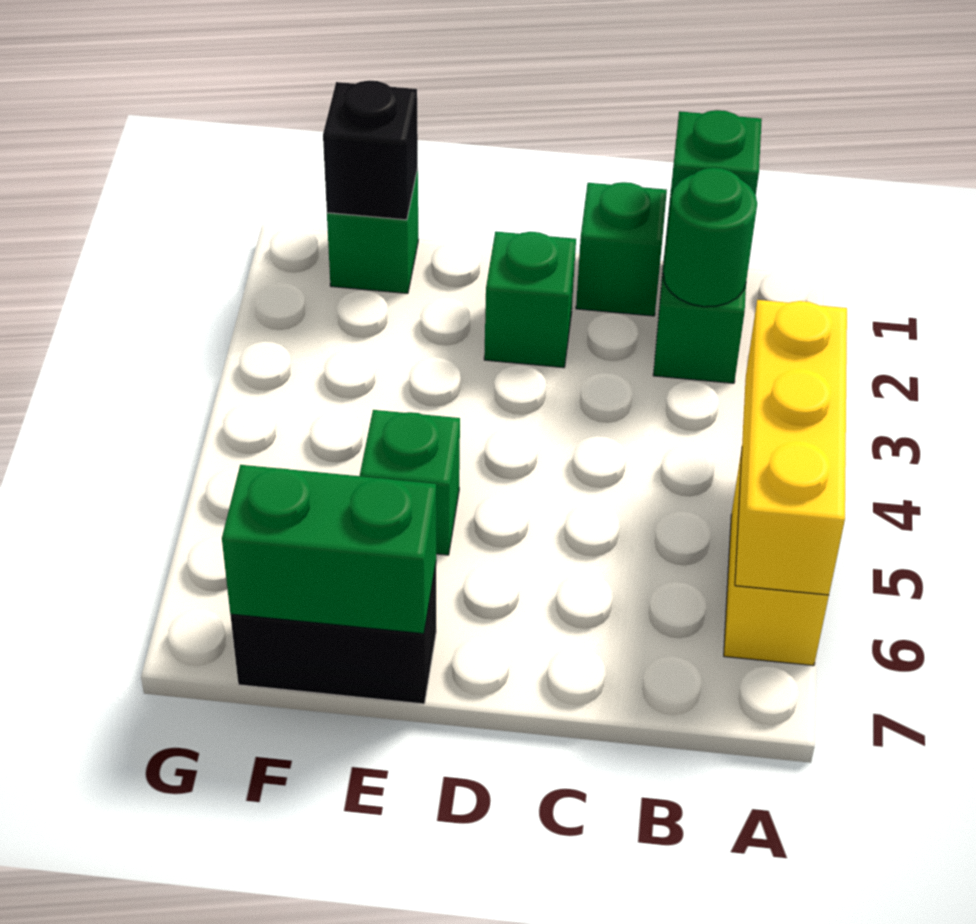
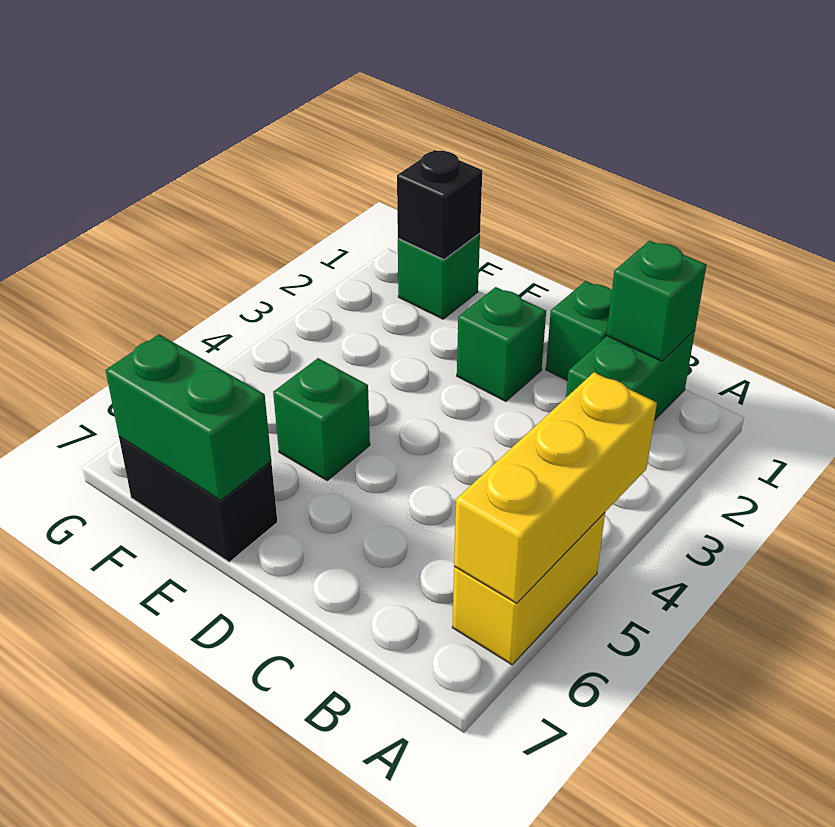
green 1x1 round brick [663,168,757,307] -> none

